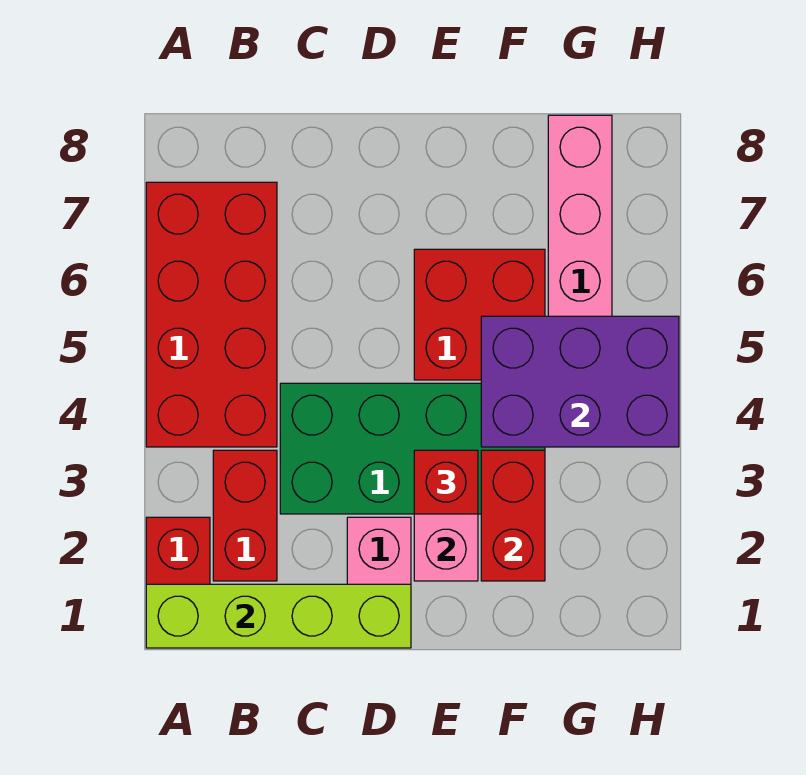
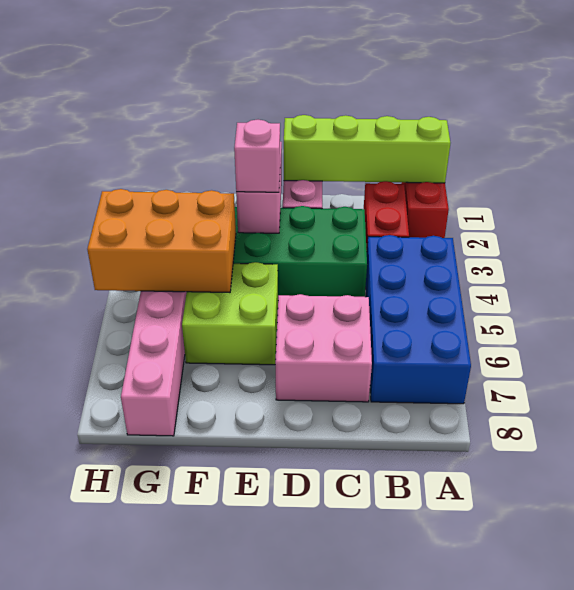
red 2x4 brick [146,182,277,447] -> blue 2x4 brick [366,235,471,404]
none -> pink 2x2 brick [275,294,372,402]
red 1x1 brick [414,450,478,514] -> pink 1x1 brick [234,120,280,192]
red 2x2 brick [414,249,545,380] -> lime 2x2 brick [182,262,278,365]
red 1x2 brick [481,450,545,581] -> none
purple 2x3 brick [481,316,679,447] -> orange 2x3 brick [87,189,236,293]

